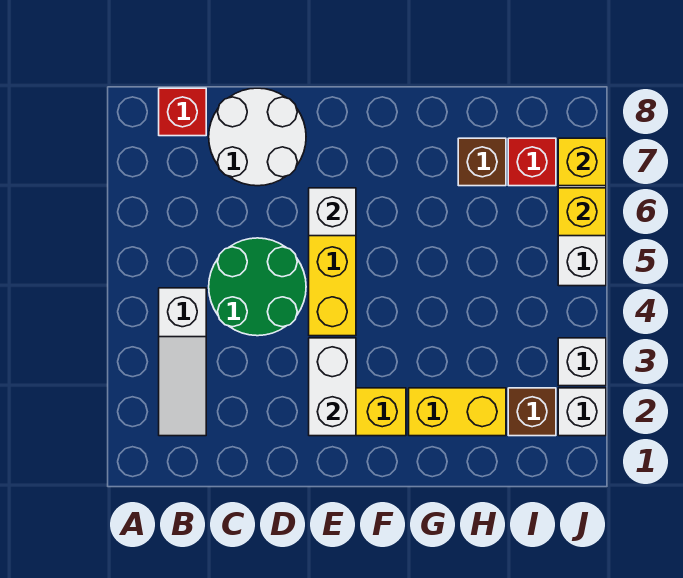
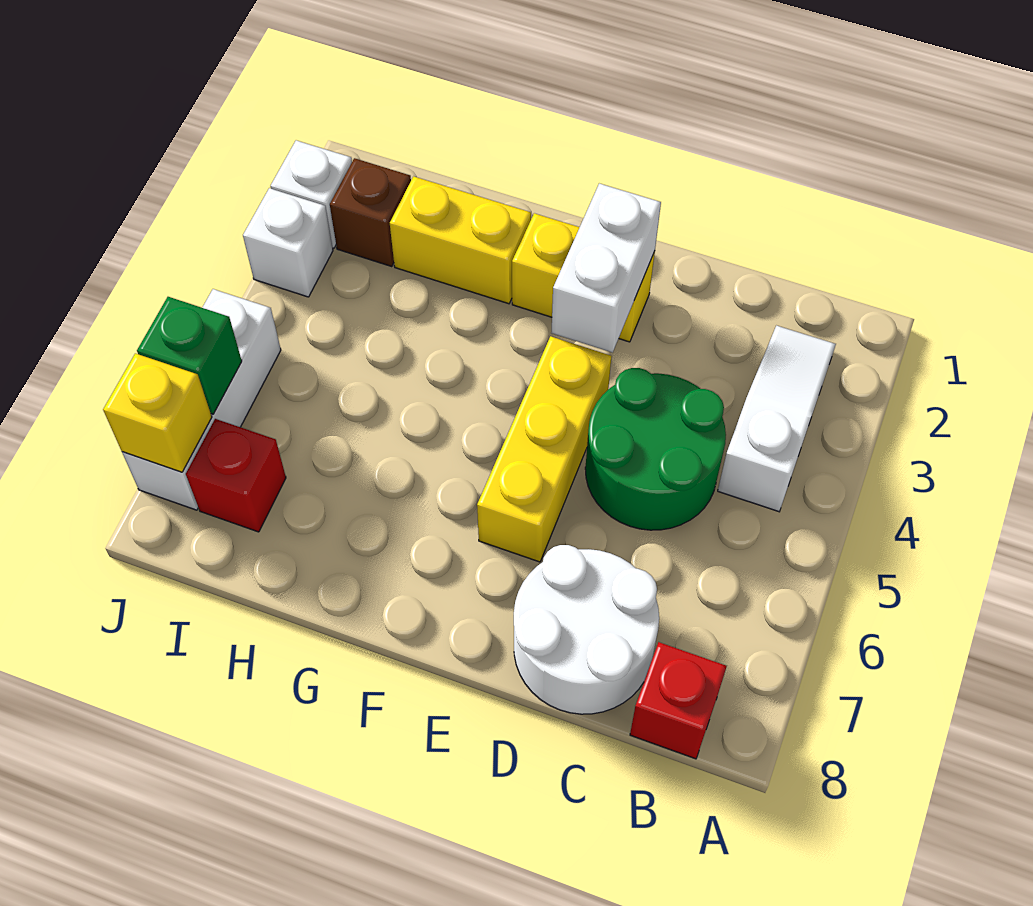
white 1x1 brick [309,188,356,236] -> none
brown 1x1 brick [458,138,506,186] -> none
yellow 1x1 brick [558,188,606,236] -> green 1x1 brick [137,297,242,414]

